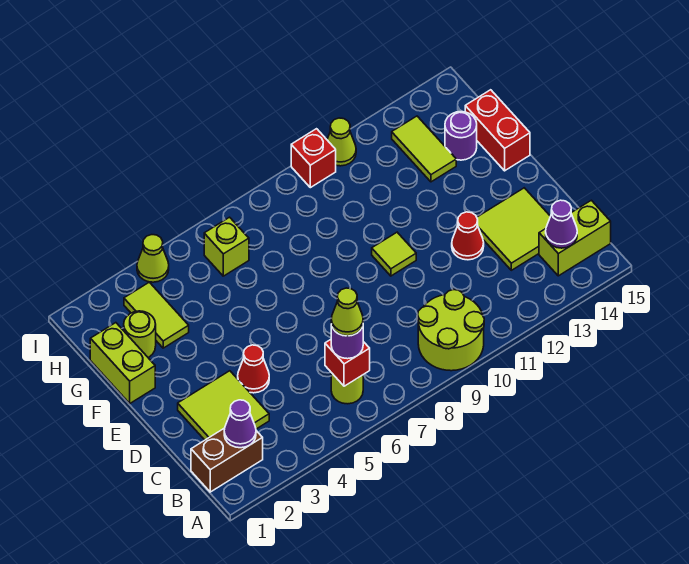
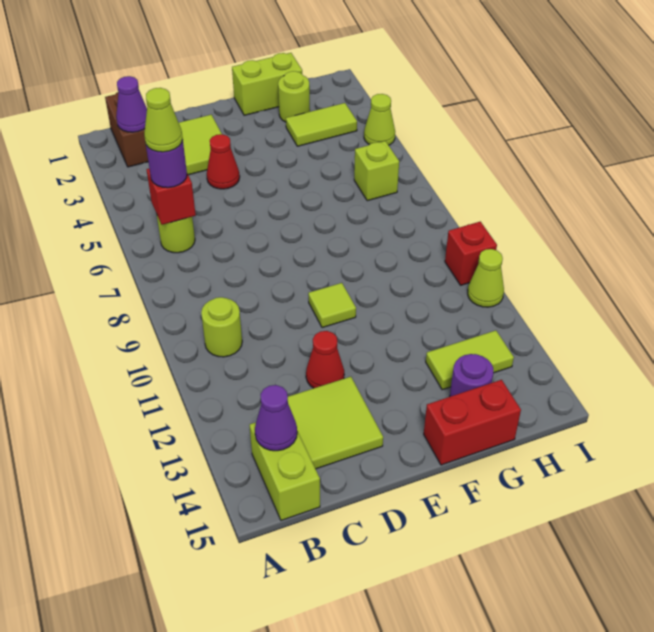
lime 2x2 round brick [418,290,484,371] -> lime 1x1 round brick [201,297,242,357]

